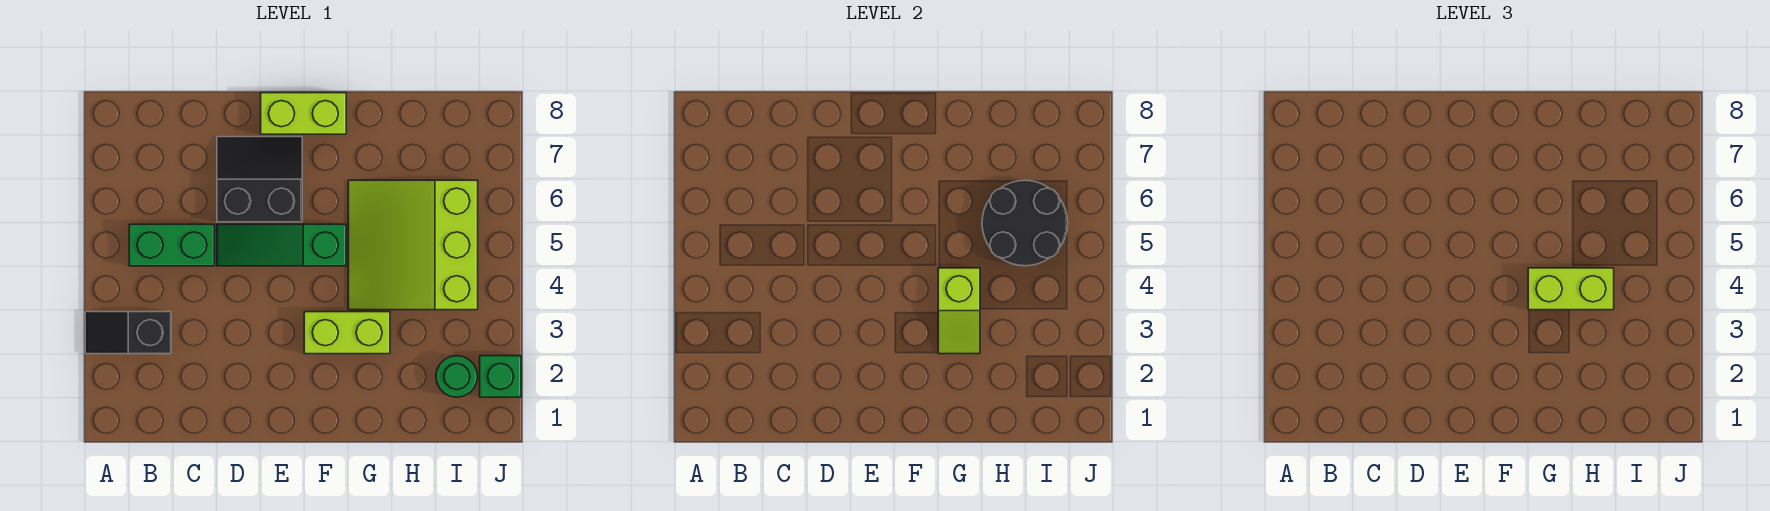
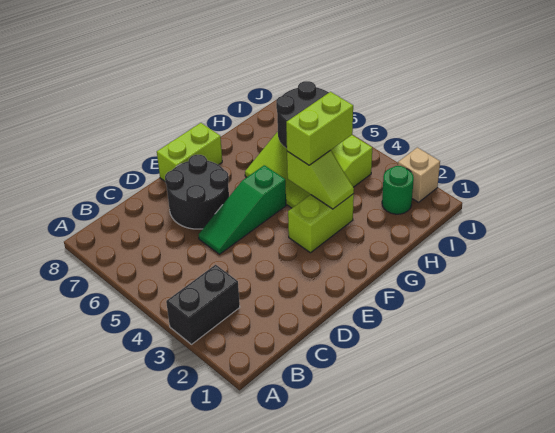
black 1x2 slope [85,312,171,354] -> black 1x2 brick [166,265,240,344]
green 1x2 brick [129,224,215,266] -> none
black 2x2 slope [217,137,302,222] -> black 2x2 round brick [165,155,229,229]
green 1x1 brick [480,356,521,397] -> tan 1x1 brick [398,147,440,202]

